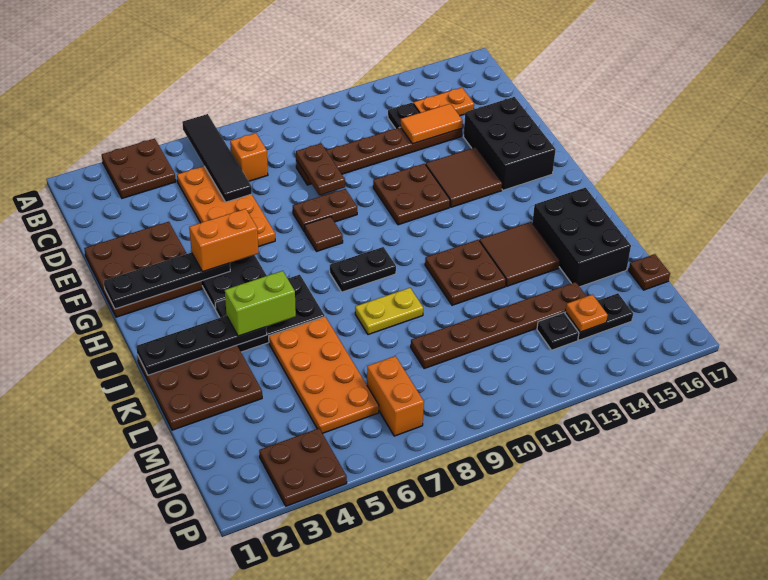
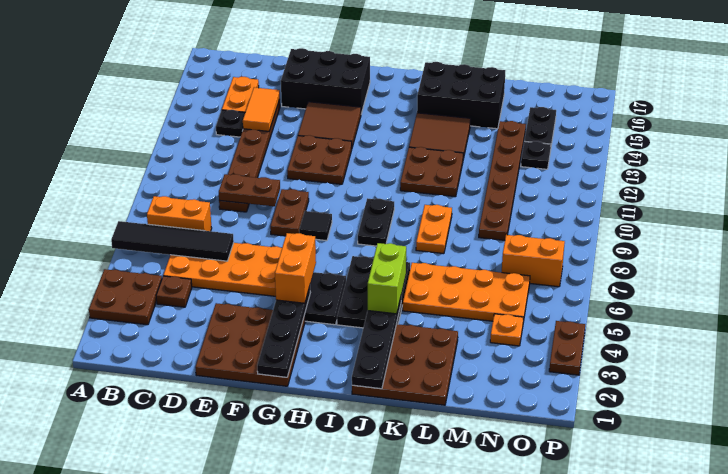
orange 1x1 brick [230,133,268,181] -> orange 1x2 brick [147,196,212,231]
brown 1x1 tile [305,216,343,251] -> black 1x1 tile [299,211,332,241]
yellow 1x2 plate [355,288,423,335] -> orange 1x2 plate [416,205,452,254]
brown 1x1 plate [629,254,670,290] -> brown 1x1 plate moved to [156,276,192,307]
orange 1x1 plate [566,295,608,332] -> orange 1x1 plate moved to [490,314,524,346]
brown 2x2 plate [259,428,347,506] -> brown 1x2 plate [549,321,585,375]

